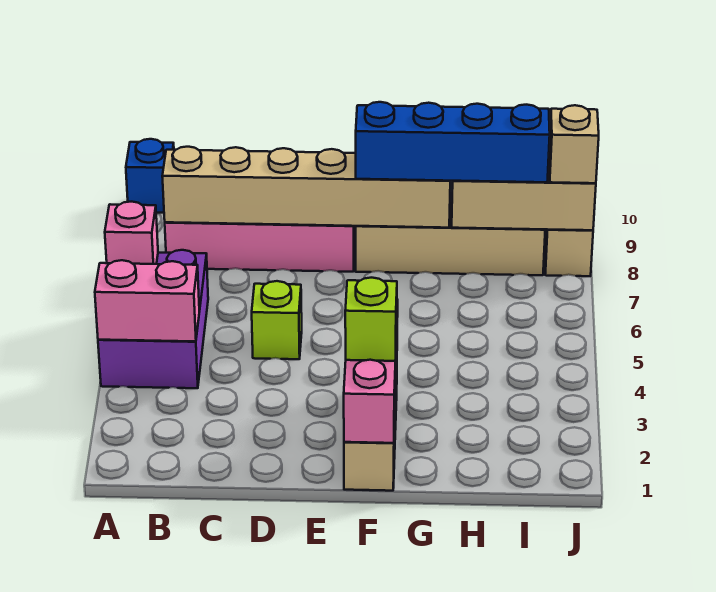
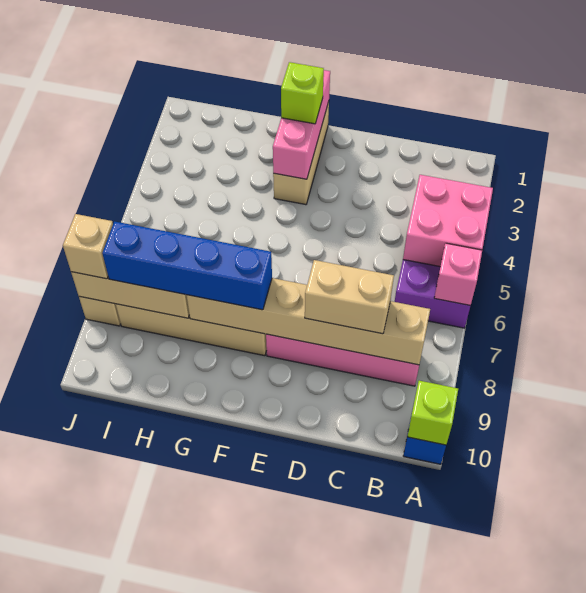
pink 1x2 brick [95,260,199,342] -> pink 2x2 brick [403,175,493,266]
none -> tan 1x2 brick [305,260,394,334]
lime 1x1 brick [252,281,302,359] -> lime 1x1 brick moved to [407,381,458,445]

